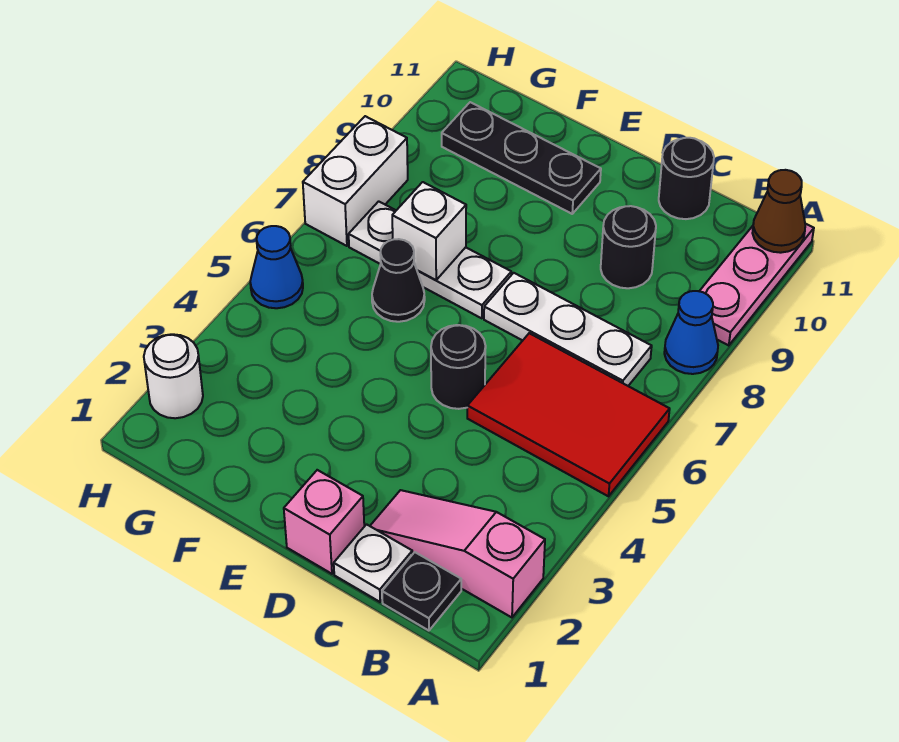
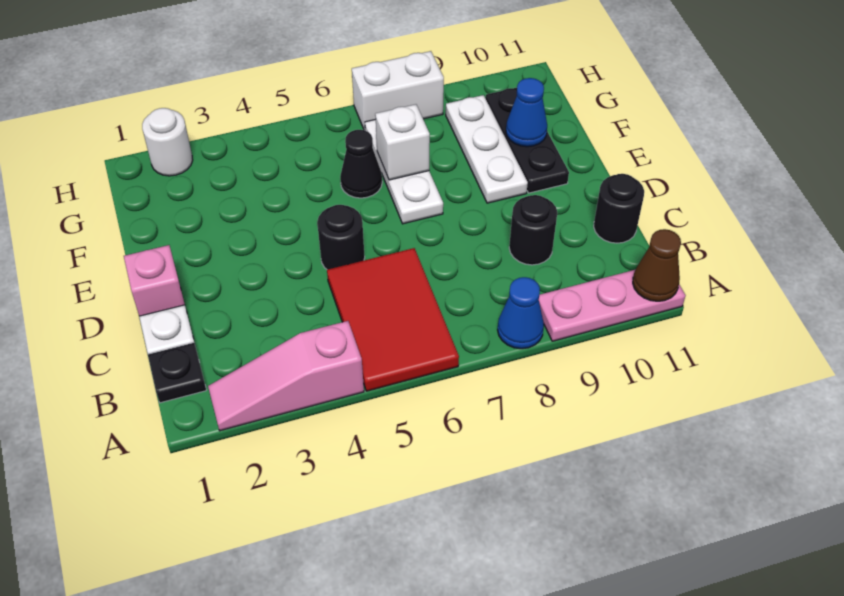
pink 1x3 slope [370,490,545,617] -> pink 1x3 slope turned to [208,321,364,431]
white 1x3 plate [484,273,652,386] -> white 1x3 plate moved to [446,95,528,203]
blue 1x1 cone [250,226,303,308] -> blue 1x1 cone moved to [506,78,547,147]

